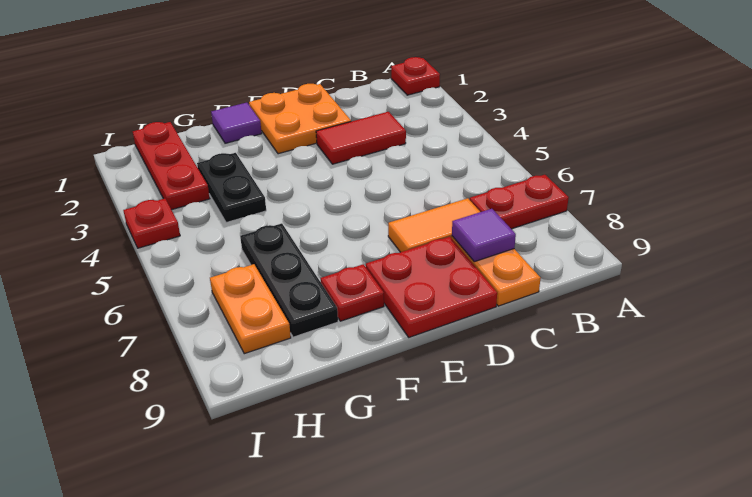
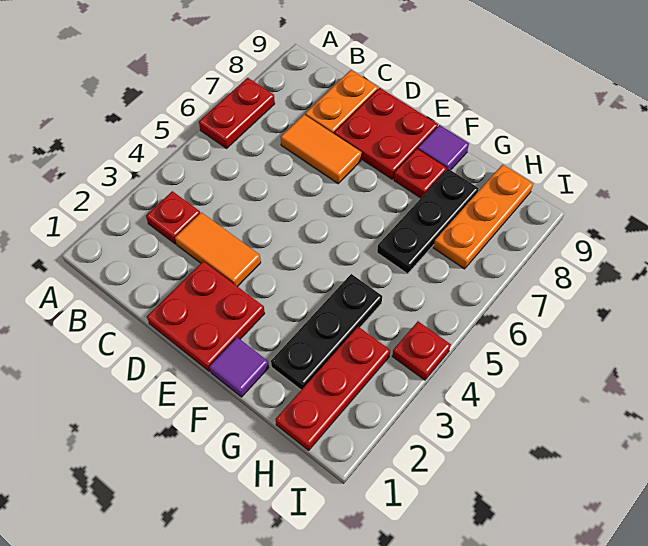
red 1x1 plate [391,57,440,95] -> red 1x1 plate moved to [146,191,200,244]
red 1x2 plate [470,175,569,229] -> red 1x2 plate turned to [199,78,275,148]
red 1x2 tile [316,112,406,164] -> orange 1x2 tile [175,212,261,287]
purple 1x1 tile [452,209,516,262] -> purple 1x1 tile moved to [418,125,469,170]
orange 2x2 plate [249,84,351,154] -> red 2x2 plate [147,261,265,371]
black 1x2 plate [197,153,266,223] -> black 1x3 plate [271,274,382,390]
orange 1x2 plate [210,264,291,354] -> orange 1x3 plate [433,164,533,269]

